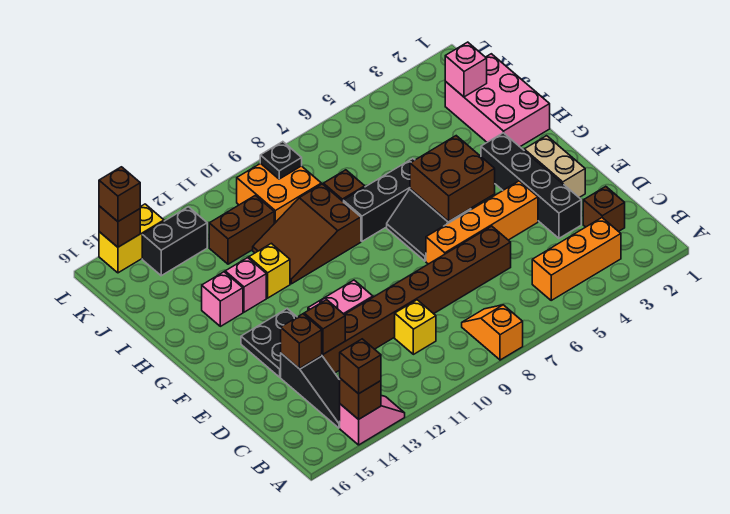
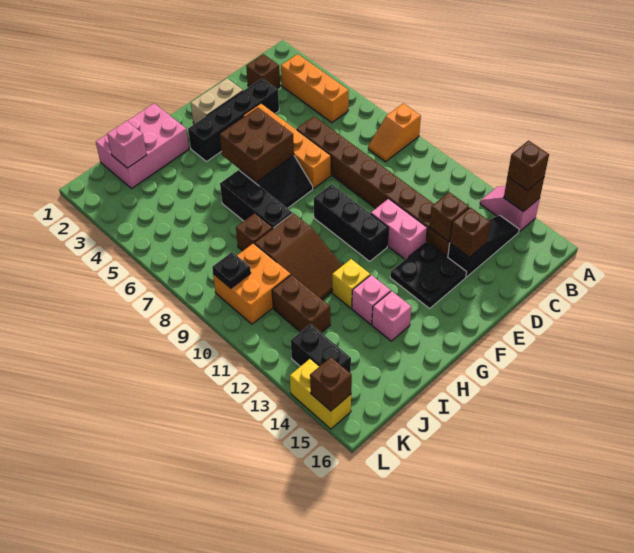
yellow 1x1 brick [395,300,436,354] -> none
none -> black 1x3 brick [314,184,389,261]
brown 1x1 brick [99,167,140,221] -> none

